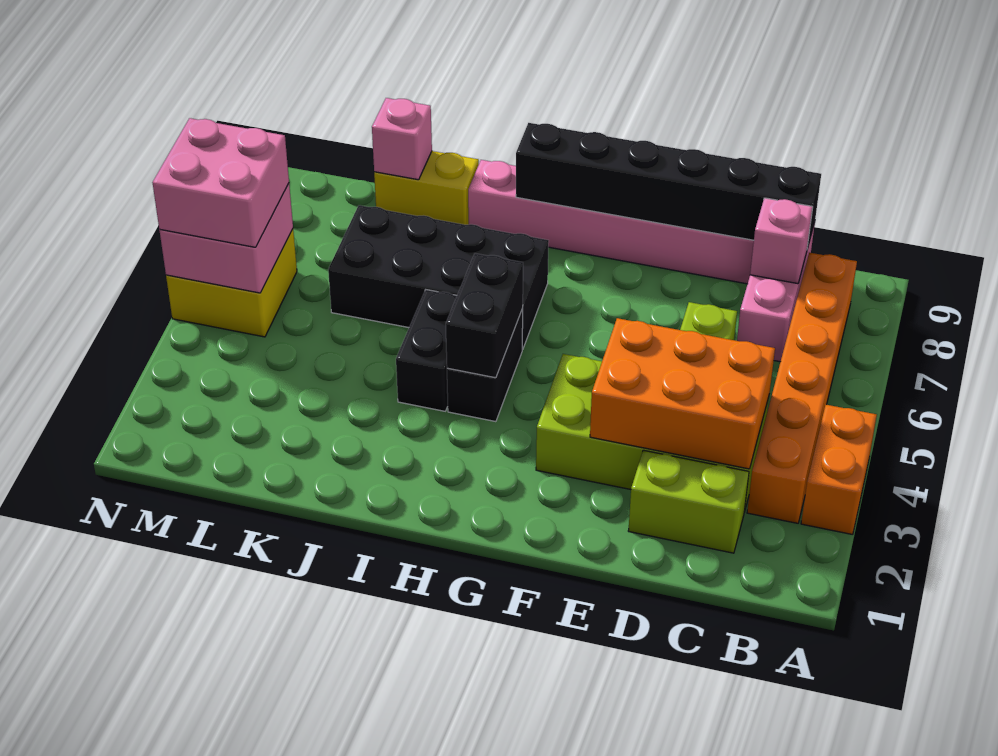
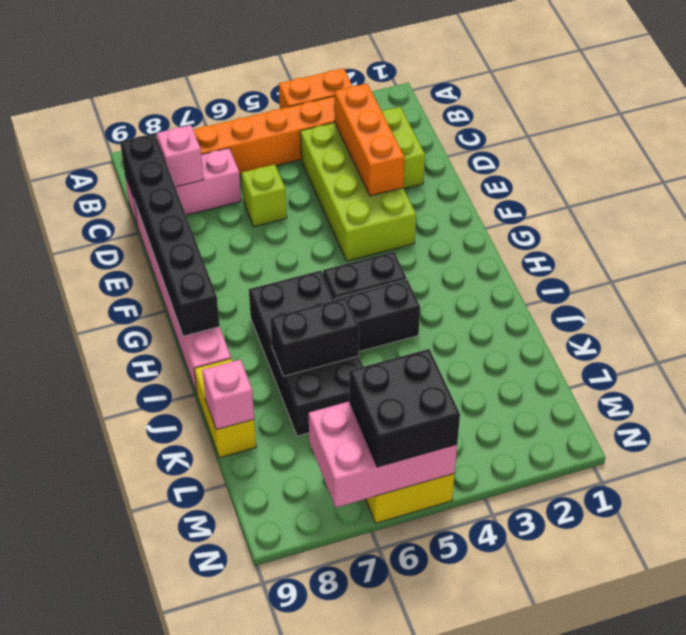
orange 2x3 brick [590,318,775,469] -> orange 1x3 brick [334,83,404,196]
black 1x2 brick [446,253,523,378] -> black 1x2 brick moved to [270,298,359,376]
pink 2x2 brick [159,184,293,293] -> pink 2x3 brick [309,402,457,507]
pink 2x2 brick [152,118,289,247] -> black 2x2 brick [349,349,460,467]

